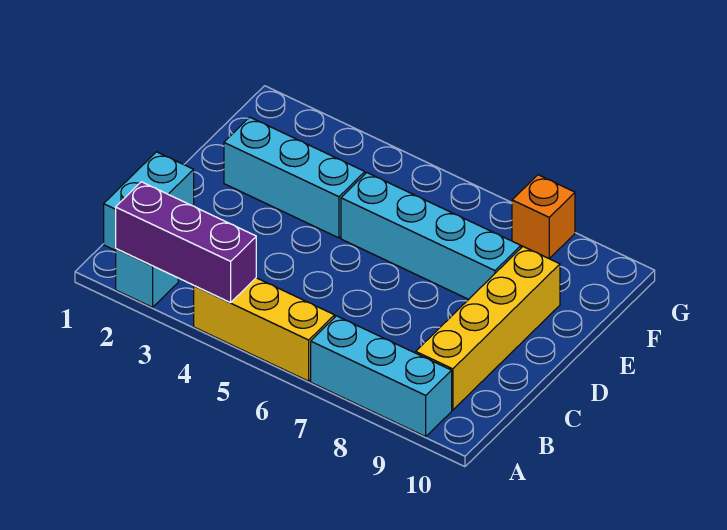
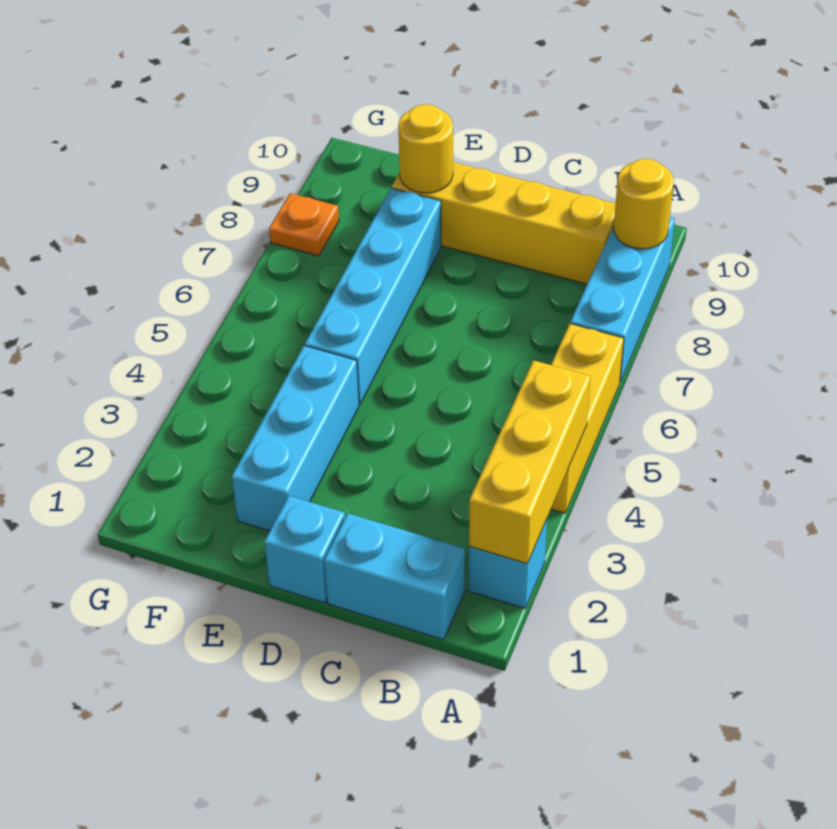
purple 1x3 brick [116,182,256,303] -> yellow 1x3 brick [469,360,591,564]
none -> yellow 1x1 round brick [614,159,674,249]
none -> cyan 1x1 brick [265,496,345,603]
none -> yellow 1x1 round brick [398,104,453,193]
orange 1x1 brick [512,175,575,259] -> orange 1x1 plate [269,193,339,256]

